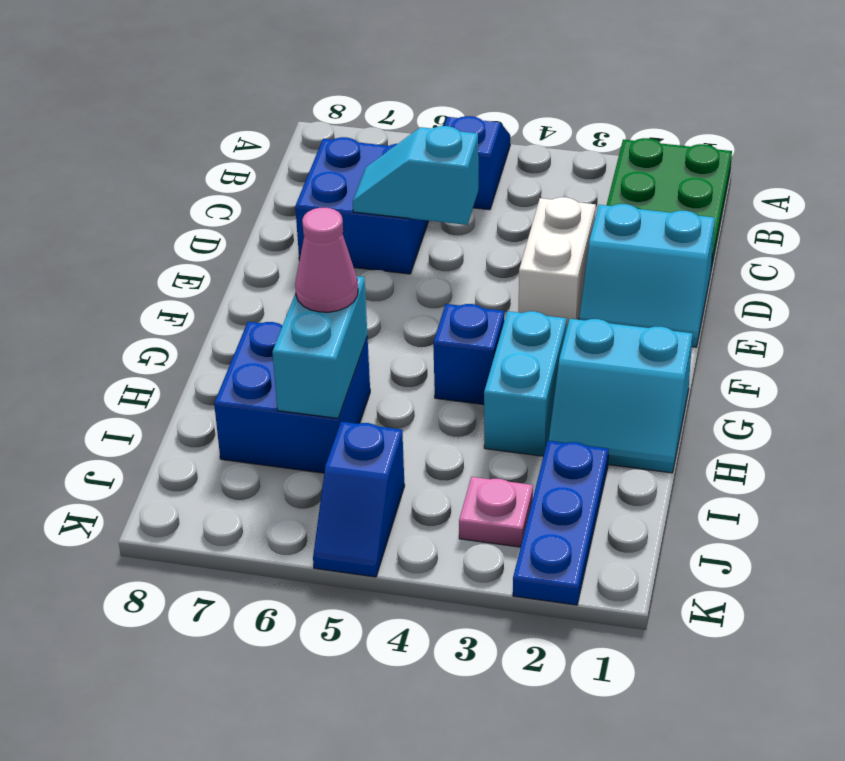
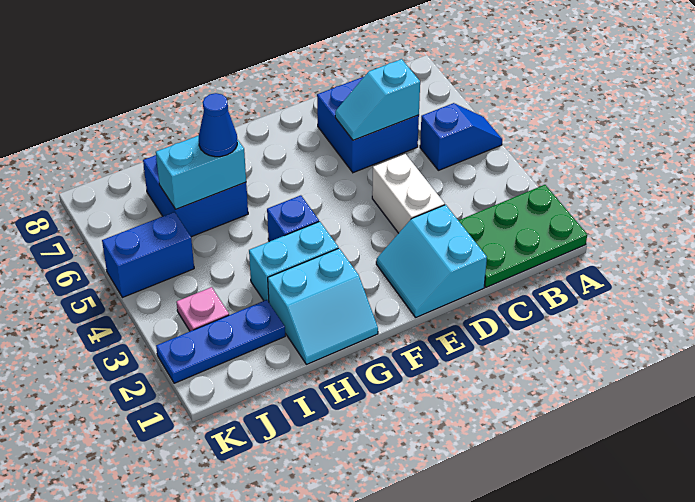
white 1x2 brick [519,197,596,330] -> white 1x2 brick turned to [372,154,445,233]
cyan 1x2 slope [353,126,478,225] -> cyan 1x2 slope turned to [335,59,420,140]
cyan 2x2 slope [549,319,692,473] -> cyan 2x2 slope turned to [268,248,378,365]
pink 1x1 cone [295,208,358,312] -> blue 1x1 cone [199,93,237,157]
blue 1x2 slope [313,422,405,577] -> blue 1x2 brick [102,212,194,298]

